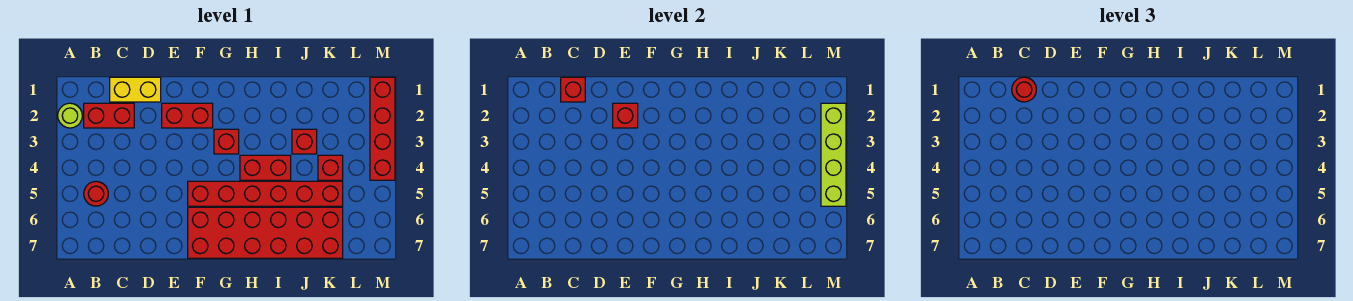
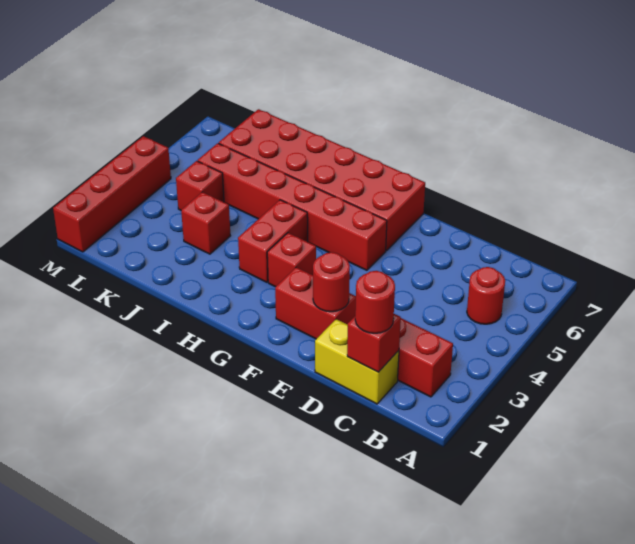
lime 1x1 round brick [58,103,82,128] -> none
red 1x1 brick [613,103,638,128] -> red 1x1 round brick [313,252,350,312]
red 1x2 brick [240,155,291,180] -> red 1x2 brick turned to [238,200,308,282]
lime 1x4 brick [821,103,846,206] -> none

